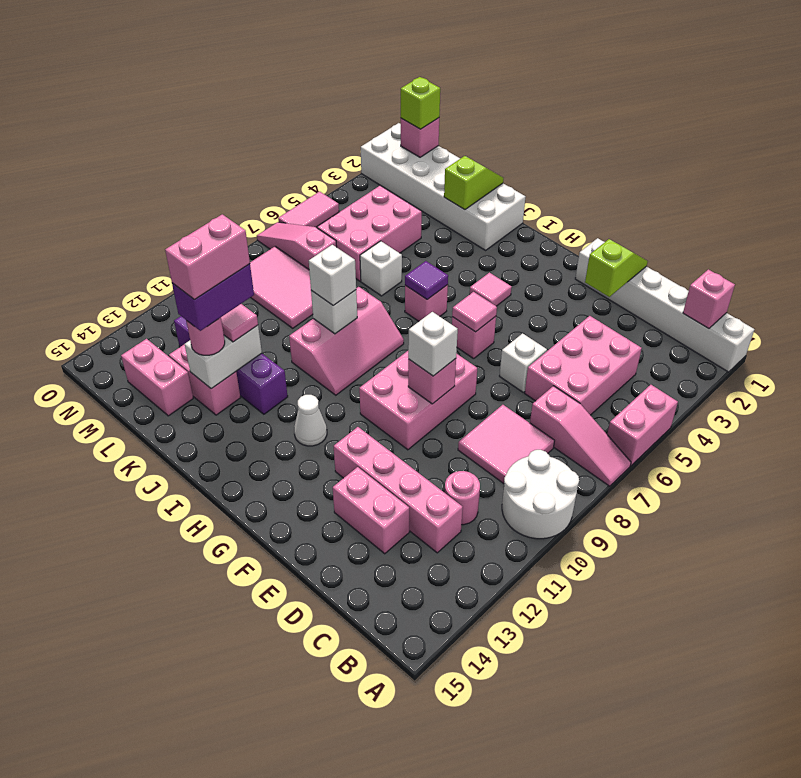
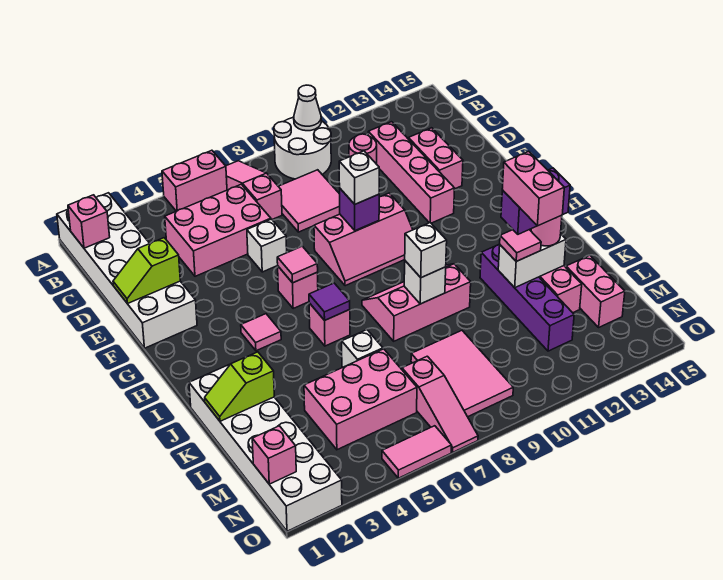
white 1x6 brick [575,238,754,372] -> white 2x6 brick [57,193,197,348]
pink 2x3 brick [359,351,477,450] -> pink 2x3 slope [314,193,413,286]
pink 1x1 brick [408,359,456,404] -> purple 1x1 brick [340,189,379,231]
white 1x1 cone [294,395,327,446] -> white 1x1 cone moved to [294,85,321,131]
pink 1x2 brick [165,214,250,300] -> pink 1x2 brick turned to [502,151,564,226]
lime 1x1 brick [401,77,440,129] -> none

